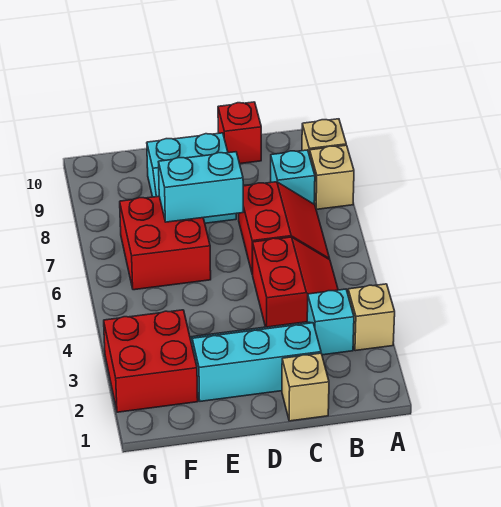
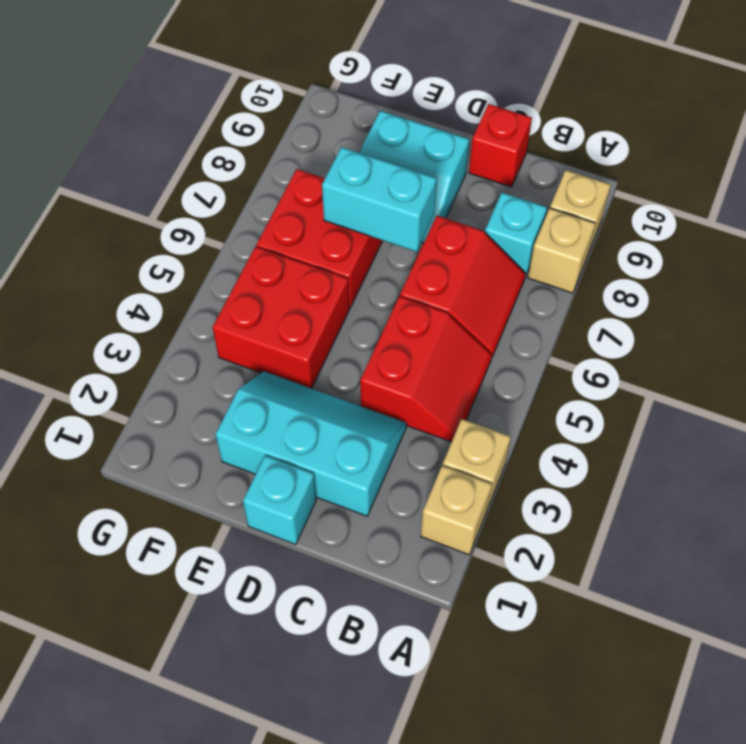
cyan 1x1 brick [307,289,354,355] -> cyan 1x1 brick moved to [243,455,316,544]
tan 1x1 brick [282,353,329,421] -> tan 1x1 brick moved to [421,466,492,555]
red 2x2 brick [104,310,198,412] -> red 2x2 brick moved to [213,247,349,388]

